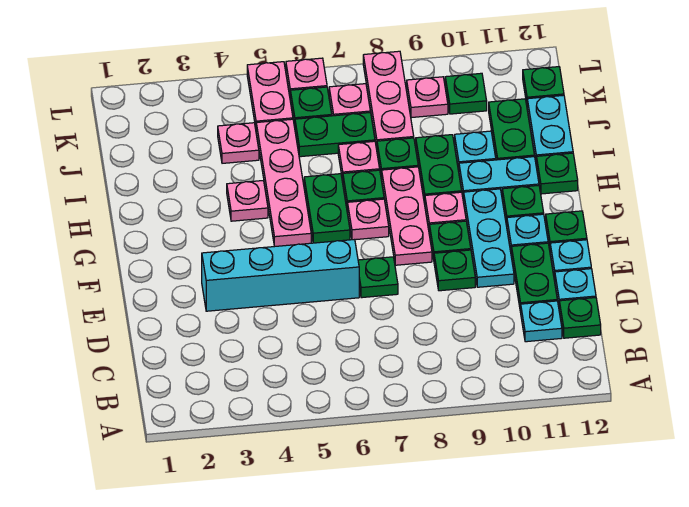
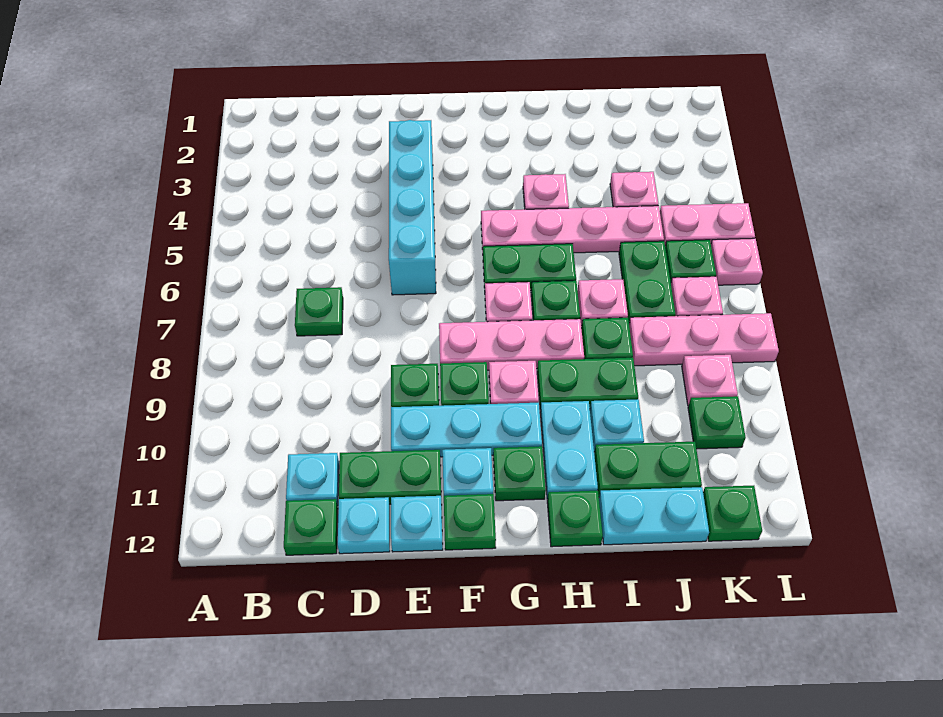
green 1x1 plate [358,257,398,298] -> green 1x1 plate moved to [295,287,343,336]

